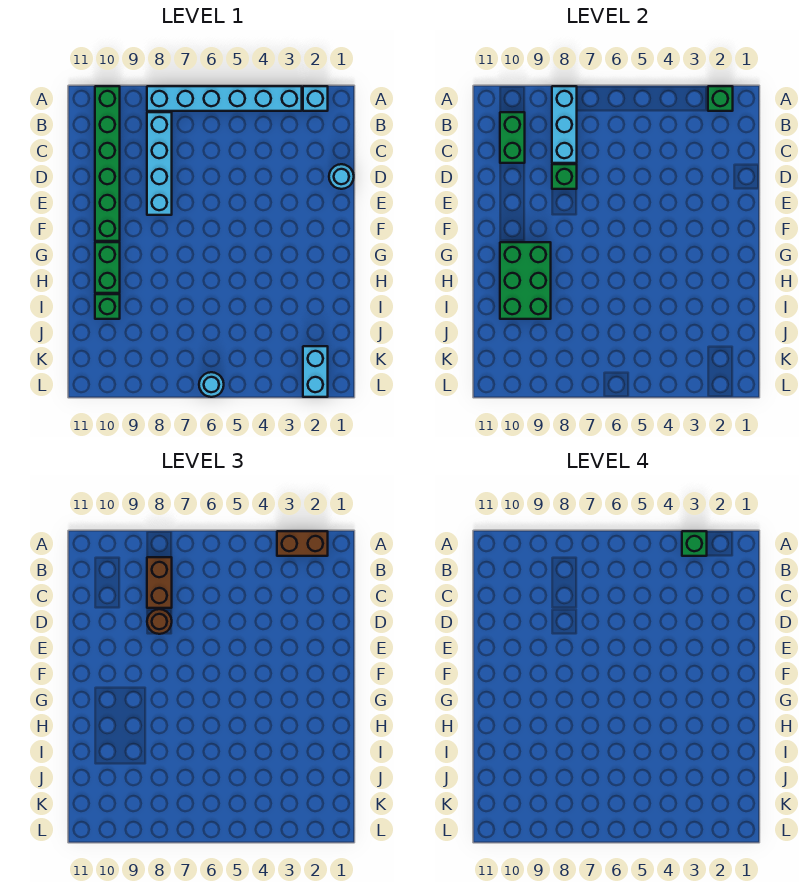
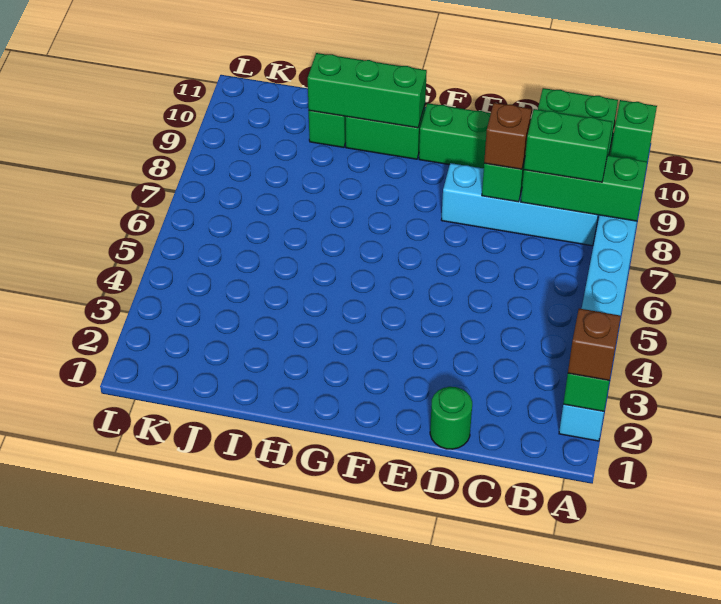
brown 1x2 brick [277,531,328,556] -> brown 1x1 brick [568,309,621,381]
green 1x1 brick [682,531,707,556] -> green 1x1 brick moved to [611,100,657,161]
cyan 1x3 brick [552,86,577,163] -> green 1x3 brick [521,155,647,221]
brown 1x2 brick [147,557,172,608] -> green 1x2 brick [524,109,612,182]
cyan 1x1 round brick [329,164,354,189] -> green 1x1 round brick [430,387,472,449]
brown 1x1 round brick [147,609,172,634] -> brown 1x1 brick [484,103,532,169]
green 2x3 brick [500,242,551,319] -> green 1x3 brick [308,53,427,128]
cyan 1x2 brick [303,346,328,397] -> none
cyan 1x1 round brick [199,372,224,397] -> none

